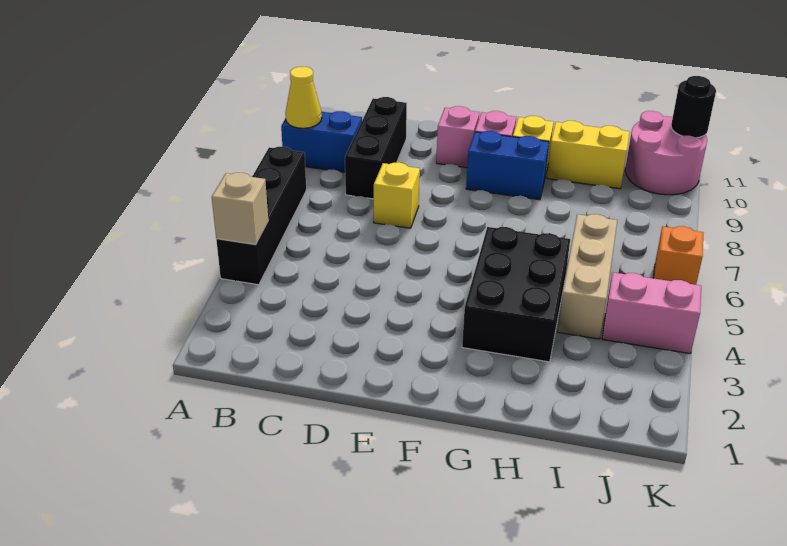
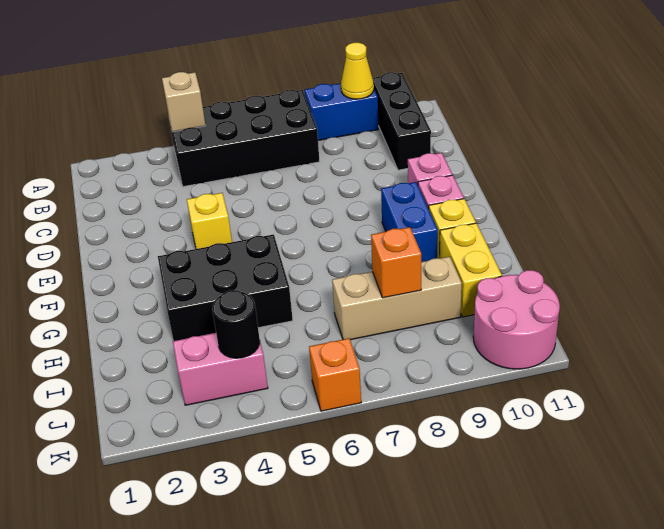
black 1x4 brick [216,147,306,285] -> black 2x4 brick [169,90,320,187]
blue 1x2 brick [281,111,362,172] -> blue 1x2 brick turned to [305,83,379,140]
black 1x3 brick [345,97,407,199] -> black 1x3 brick turned to [373,72,431,170]
yellow 1x1 brick [374,162,420,228] -> yellow 1x1 brick moved to [187,193,232,249]
tan 1x3 brick [558,214,617,339] -> tan 1x3 brick moved to [332,257,462,340]
none -> orange 1x1 brick [371,227,421,298]
pink 1x2 brick [602,272,701,353] -> pink 1x2 brick turned to [173,333,268,405]
black 1x1 round brick [671,76,716,138] -> black 1x1 round brick moved to [212,290,260,358]

